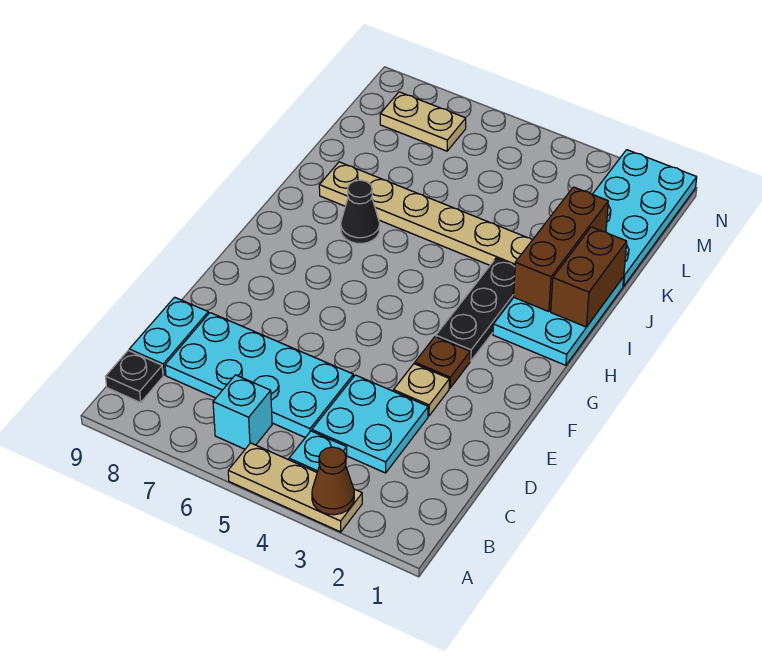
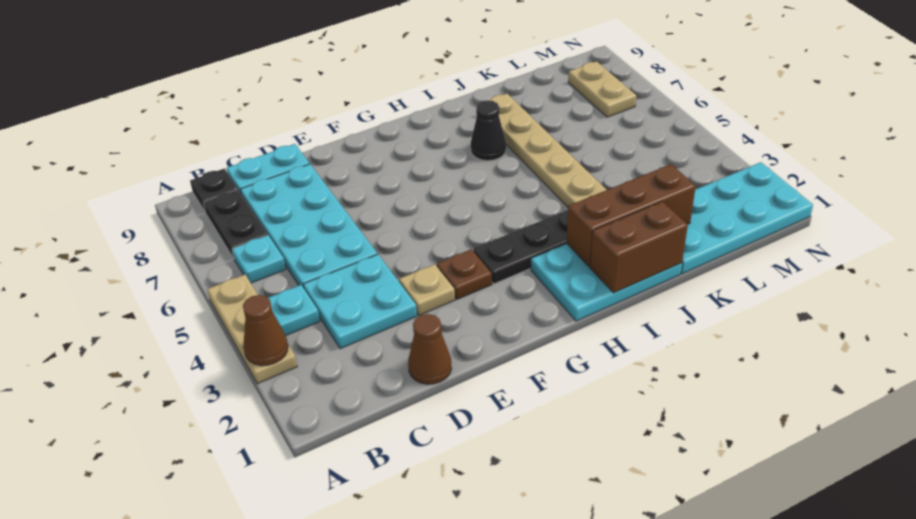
cyan 1x1 brick [213,375,272,449] -> cyan 1x1 plate [232,235,286,283]
none -> black 1x2 plate [203,190,268,258]
none -> brown 1x1 cone [408,314,452,384]

